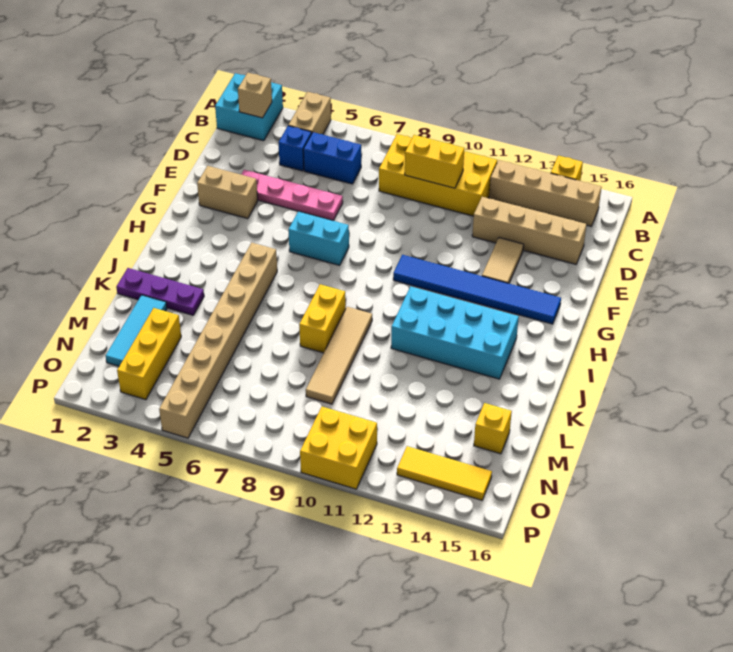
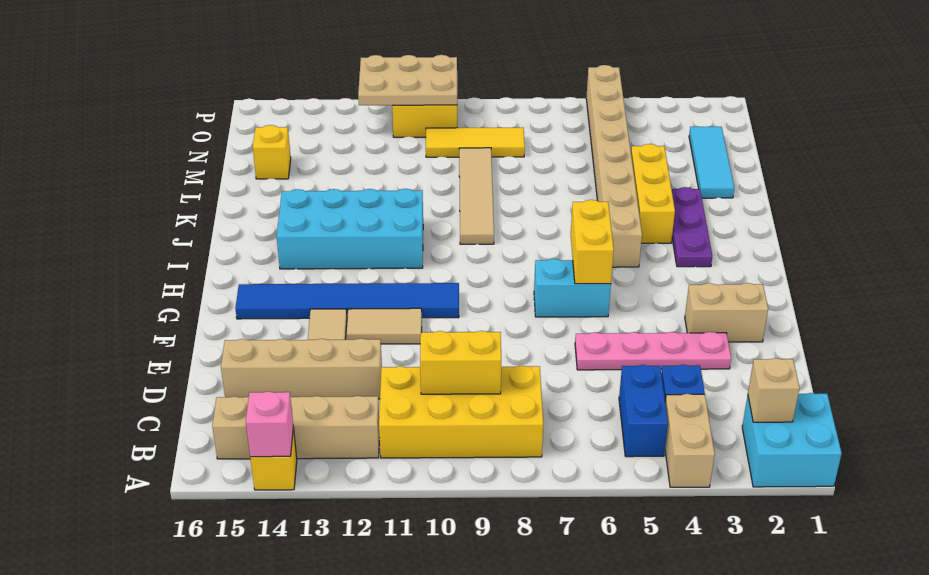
none -> pink 1x1 brick [246,391,293,457]
blue 1x2 brick [303,132,361,184] -> blue 1x2 brick turned to [619,365,668,457]
none -> tan 1x2 tile [346,308,422,344]
yellow 1x2 brick [299,284,346,353] -> yellow 1x2 brick moved to [571,200,614,284]
purple 1x3 plate [116,268,204,315] -> purple 1x3 plate turned to [672,187,712,267]
yellow 1x3 brick [117,308,181,400] -> yellow 1x3 brick moved to [631,144,675,243]
none -> tan 2x3 plate [358,55,457,106]
yellow 1x3 tile [397,446,492,500] -> yellow 1x3 tile moved to [426,128,525,157]

